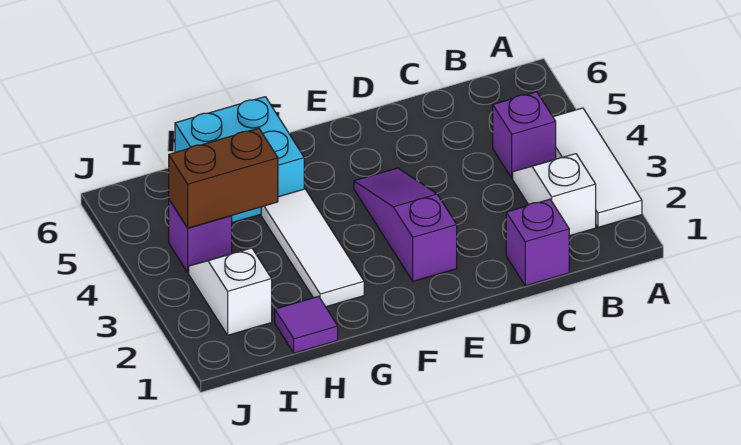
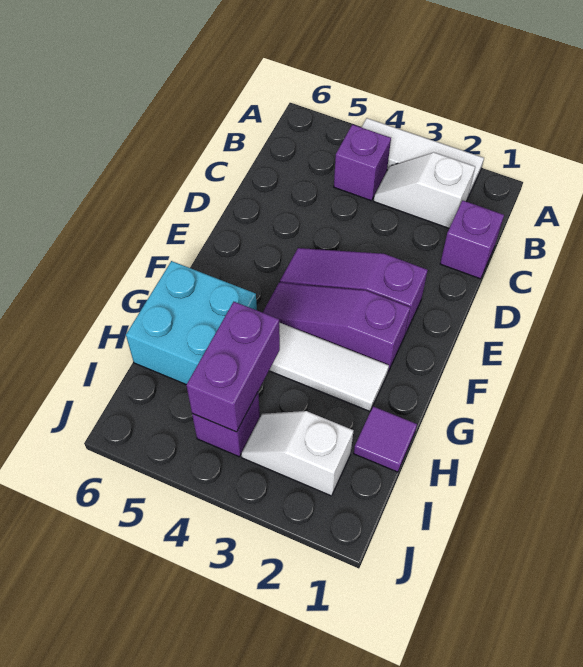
none -> purple 1x3 slope [263,283,410,371]
brown 1x2 brick [169,128,278,228] -> purple 1x2 brick [186,302,280,432]

